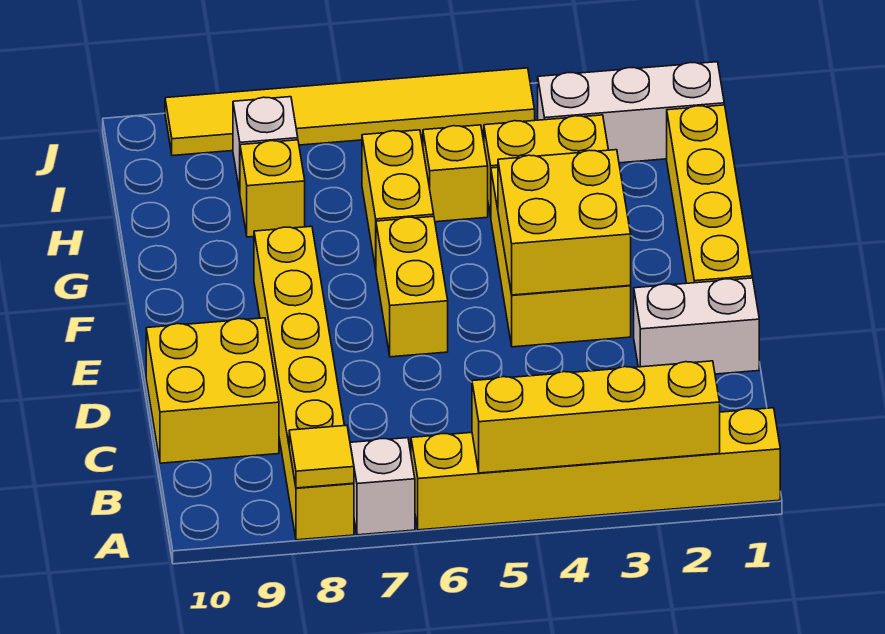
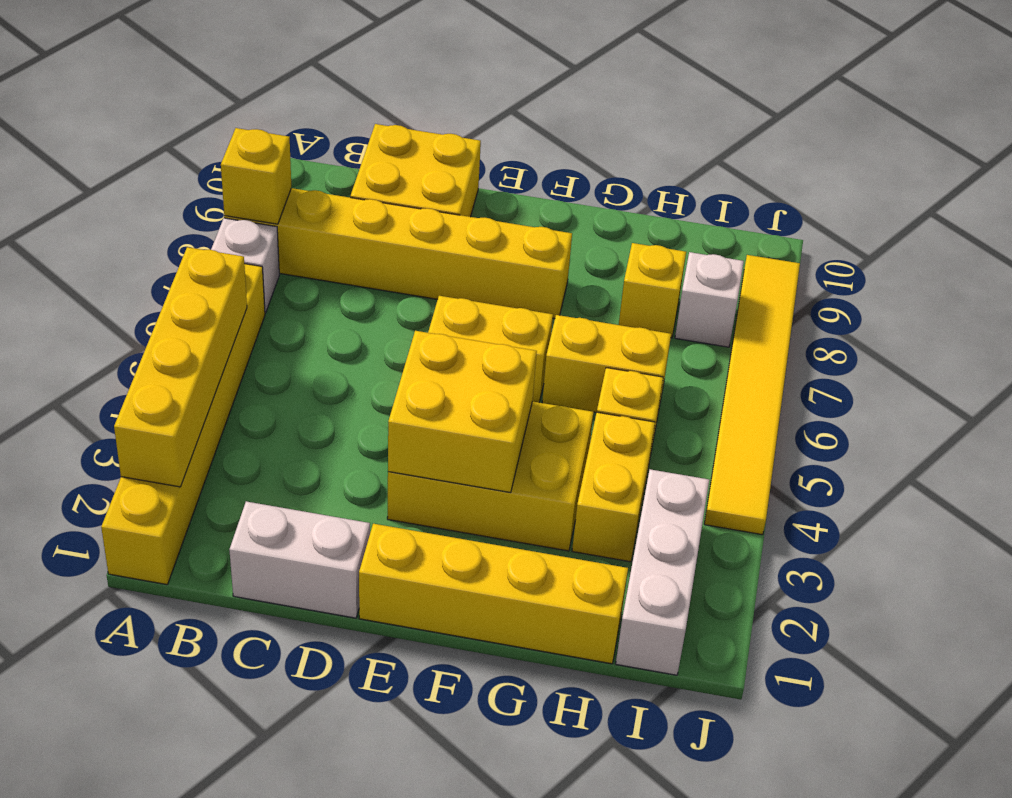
yellow 1x1 tile [289,425,354,488] -> yellow 1x1 brick [221,128,291,224]
white 1x2 brick [634,278,759,374] -> white 1x2 brick turned to [229,501,370,618]

